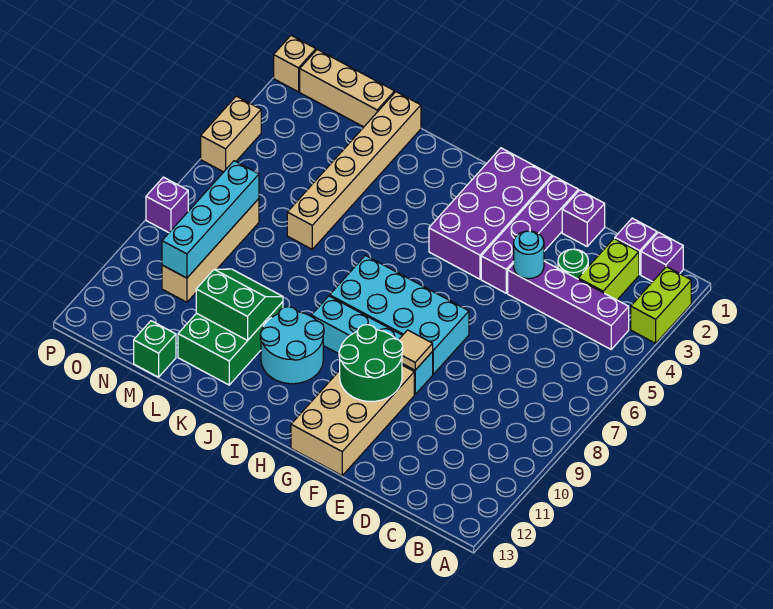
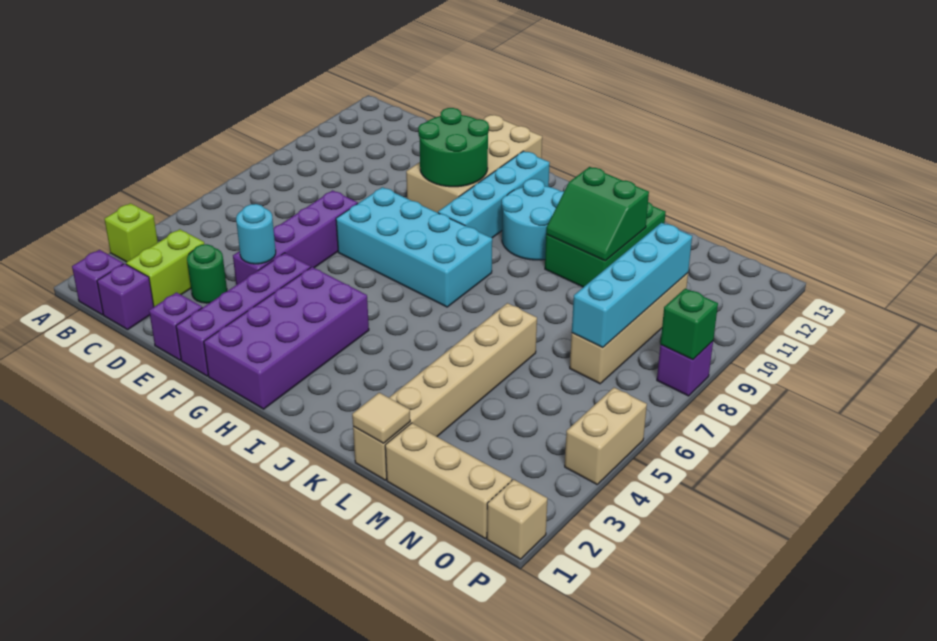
lime 1x2 brick [631,267,691,343] -> lime 1x1 brick [104,203,158,262]
purple 1x4 brick [508,261,629,349] -> purple 1x4 brick turned to [233,190,358,285]
cyan 1x4 brick [311,296,433,394] -> cyan 1x4 brick turned to [438,151,550,238]
tan 1x1 tile [399,330,433,370] -> tan 1x1 tile moved to [352,393,410,443]
green 1x1 brick [134,321,176,377] -> green 1x1 brick moved to [660,289,718,360]

